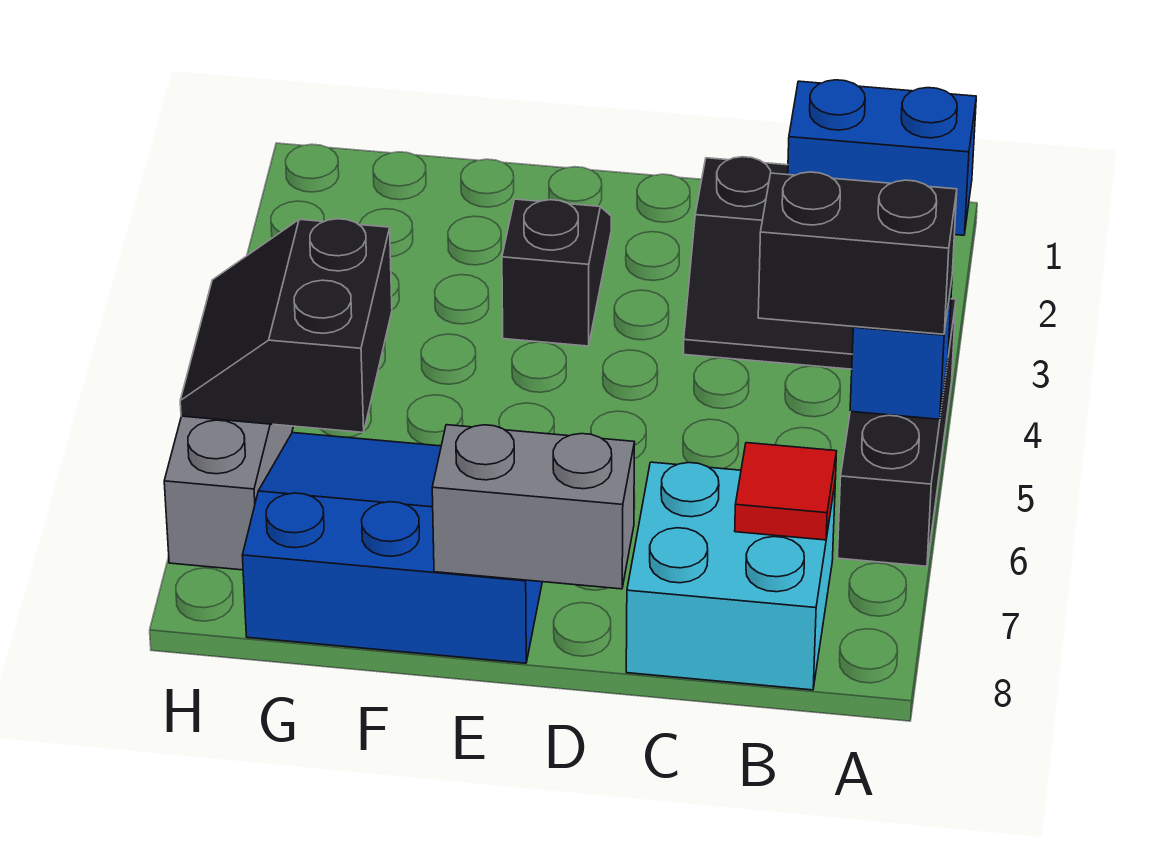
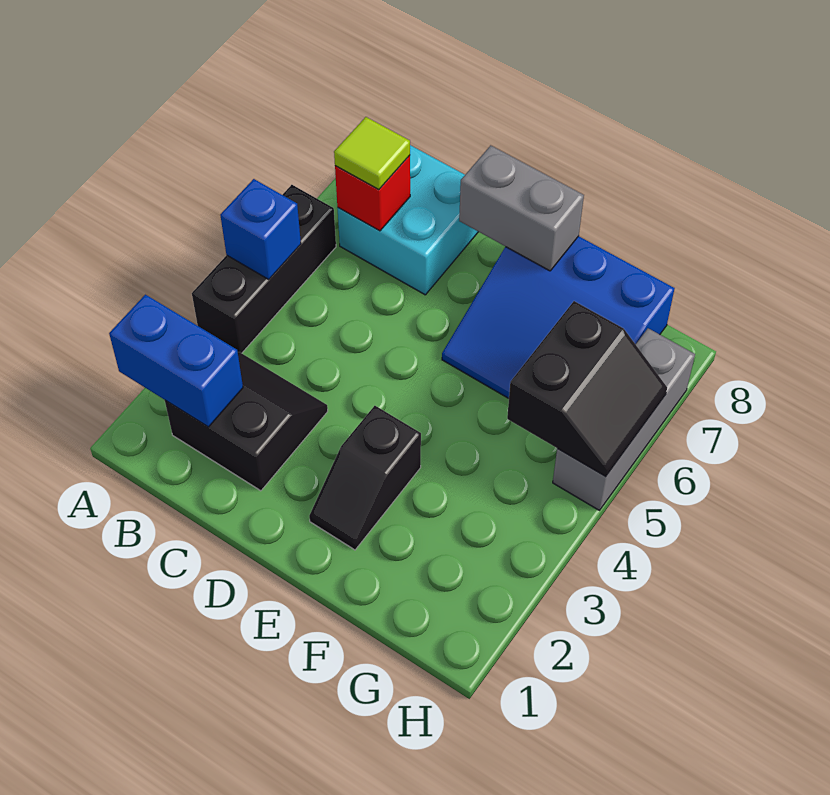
black 1x2 brick [758,172,957,334] -> none
red 1x1 tile [735,443,837,540] -> red 1x1 brick [335,155,410,231]
none -> lime 1x1 tile [334,117,410,189]

